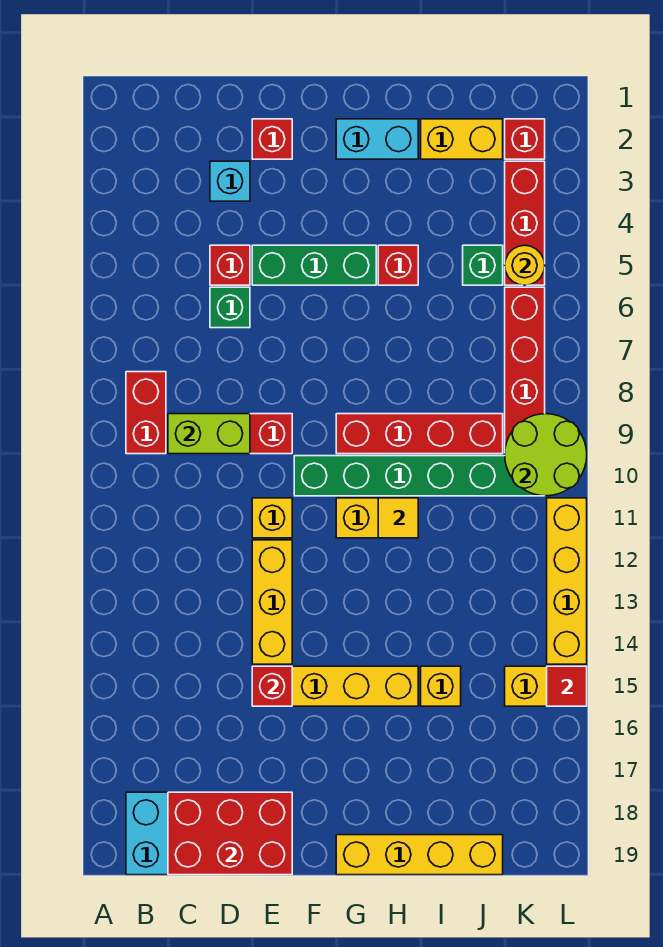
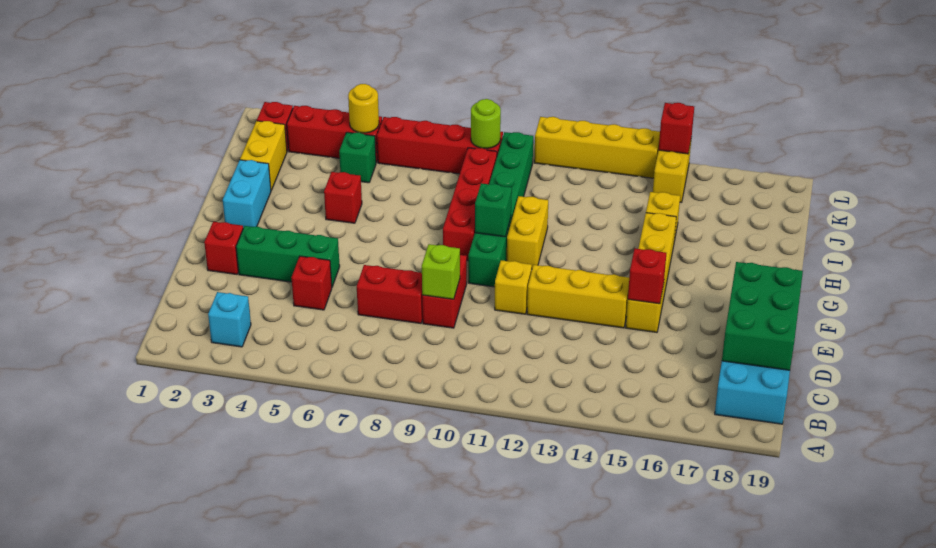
red 1x2 brick [126,372,166,454] -> red 1x2 brick moved to [357,265,423,324]
lime 1x2 brick [168,414,250,454] -> lime 1x1 brick [422,244,460,299]
red 2x3 brick [168,792,292,875] -> green 2x3 brick [722,262,803,370]
cyan 1x1 brick [210,161,250,201] -> cyan 1x1 brick moved to [208,292,251,347]
green 1x1 brick [210,287,250,328] -> green 1x1 brick moved to [475,183,512,237]
green 1x3 brick [252,245,376,285] -> green 1x3 brick turned to [236,226,340,287]
yellow 1x4 brick [336,835,503,875] -> none
yellow 1x1 tile [378,498,418,538] -> none
lime 2x2 round brick [505,414,587,496] -> lime 1x1 round brick [471,99,501,148]
red 1x1 tile [547,666,587,706] -> red 1x1 brick [659,103,694,154]

